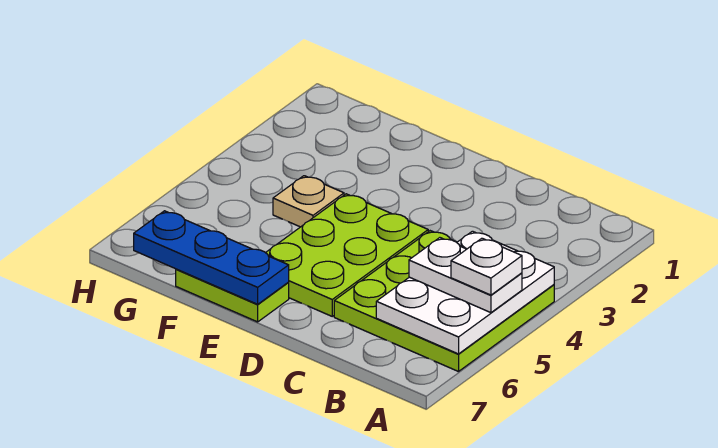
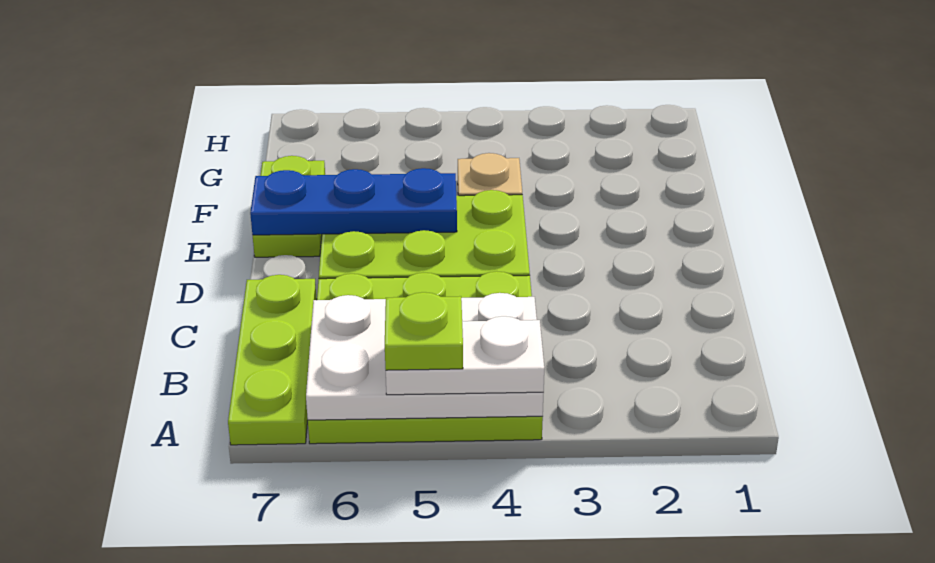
white 1x2 plate [409,238,522,313] -> white 1x2 plate turned to [386,316,544,395]
white 1x1 plate [451,238,522,295] -> lime 1x1 plate [385,292,463,370]
none -> lime 1x3 plate [228,275,317,445]
blue 1x3 plate [134,211,289,304] -> blue 1x3 plate turned to [250,168,457,235]

